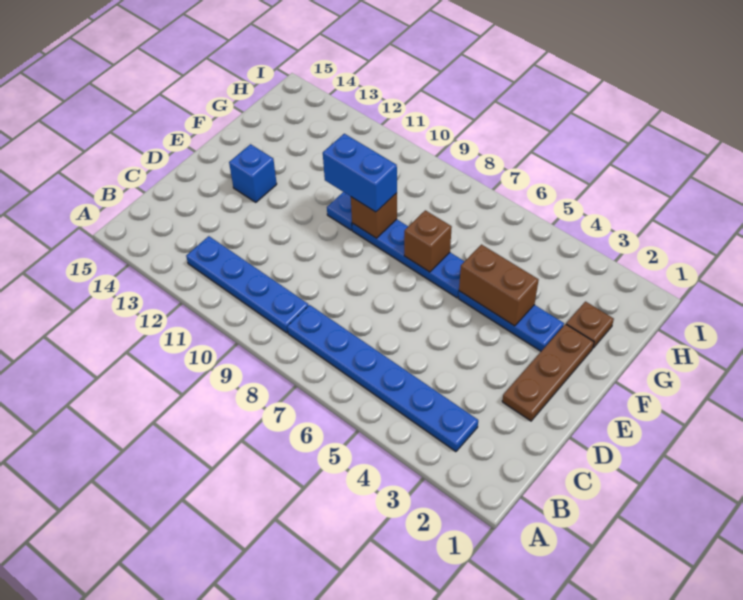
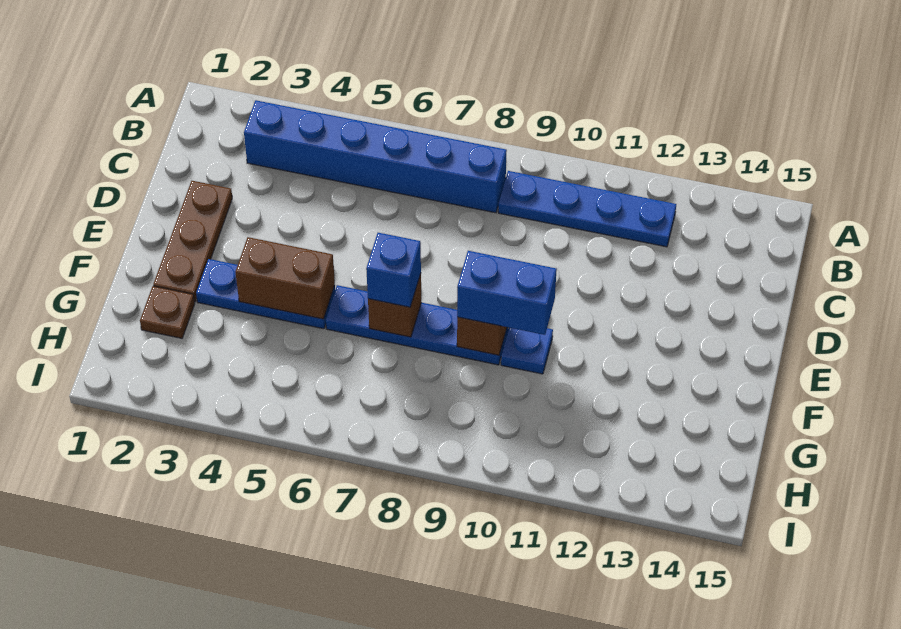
blue 1x6 plate [287,305,478,452] -> blue 1x6 brick [244,100,507,213]
blue 1x1 brick [229,144,277,202] -> blue 1x1 brick moved to [366,233,421,307]

